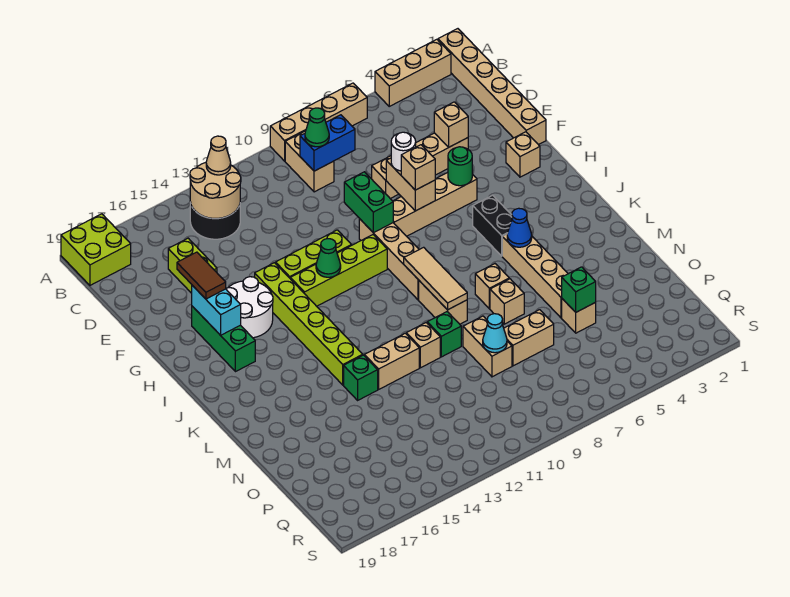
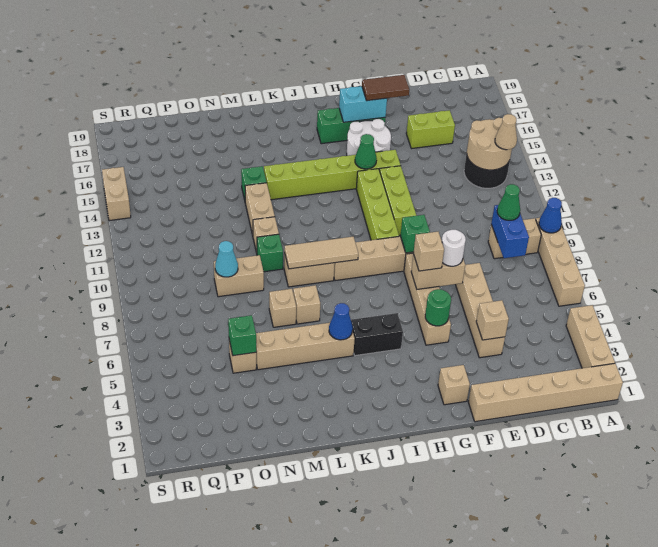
none -> blue 1x1 cone [539,198,562,233]
lime 2x2 brick [61,214,131,285] -> none
green 1x2 brick [344,172,393,233] -> green 1x1 brick [401,215,430,253]
green 1x1 cone [316,239,341,277] -> green 1x1 cone moved to [355,134,377,169]
tan 1x2 brick [504,310,554,366] -> tan 1x2 brick moved to [102,167,131,221]

